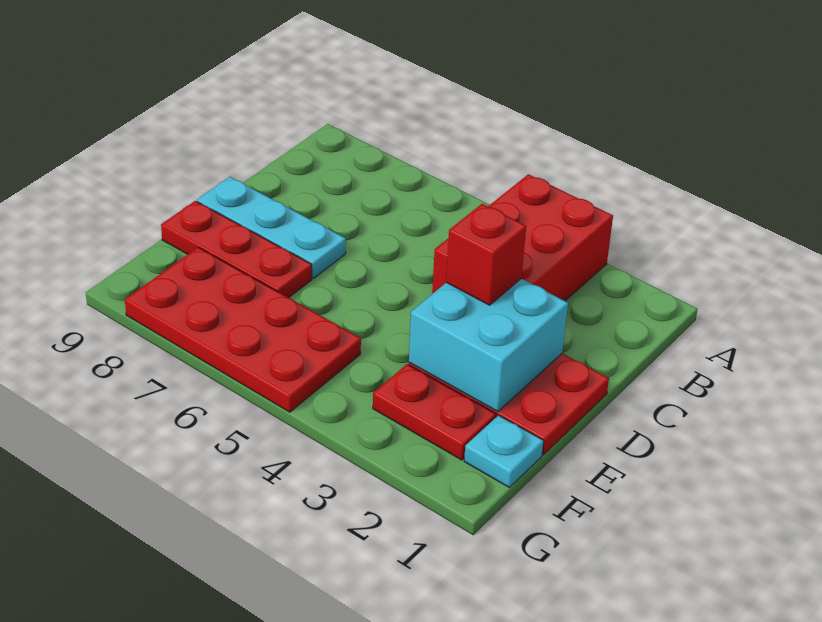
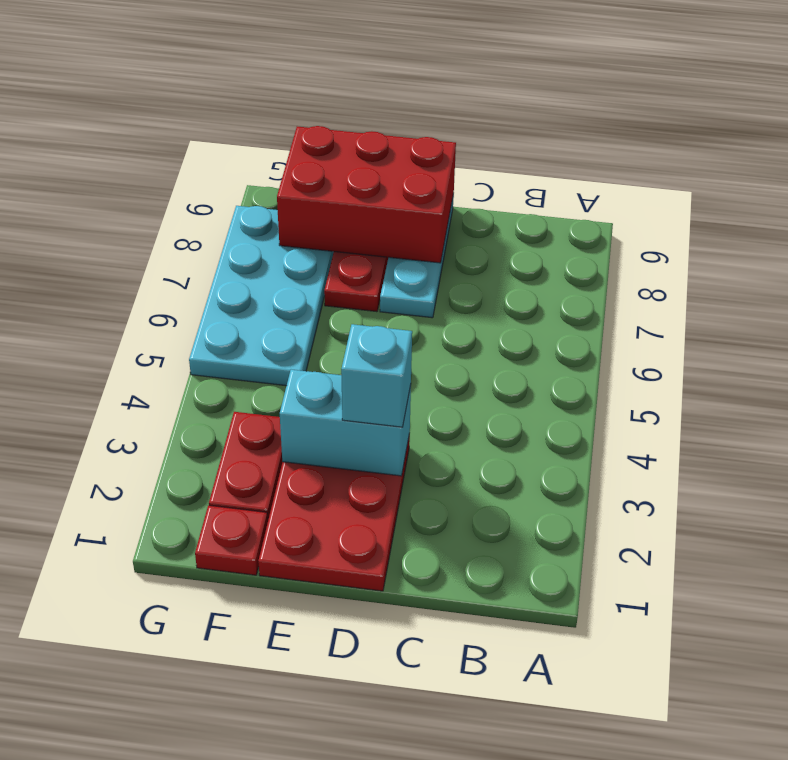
red 2x3 brick [432,174,613,301] -> red 2x3 brick moved to [277,126,456,263]
cyan 2x2 brick [409,279,568,412] -> cyan 1x2 brick [280,370,411,476]
red 1x1 brick [446,204,526,305] -> cyan 1x1 brick [341,324,412,427]
cyan 1x1 plate [464,415,544,487] -> red 1x1 plate [195,505,268,575]
red 2x4 plate [125,247,361,412] -> cyan 2x4 plate [189,206,334,386]

